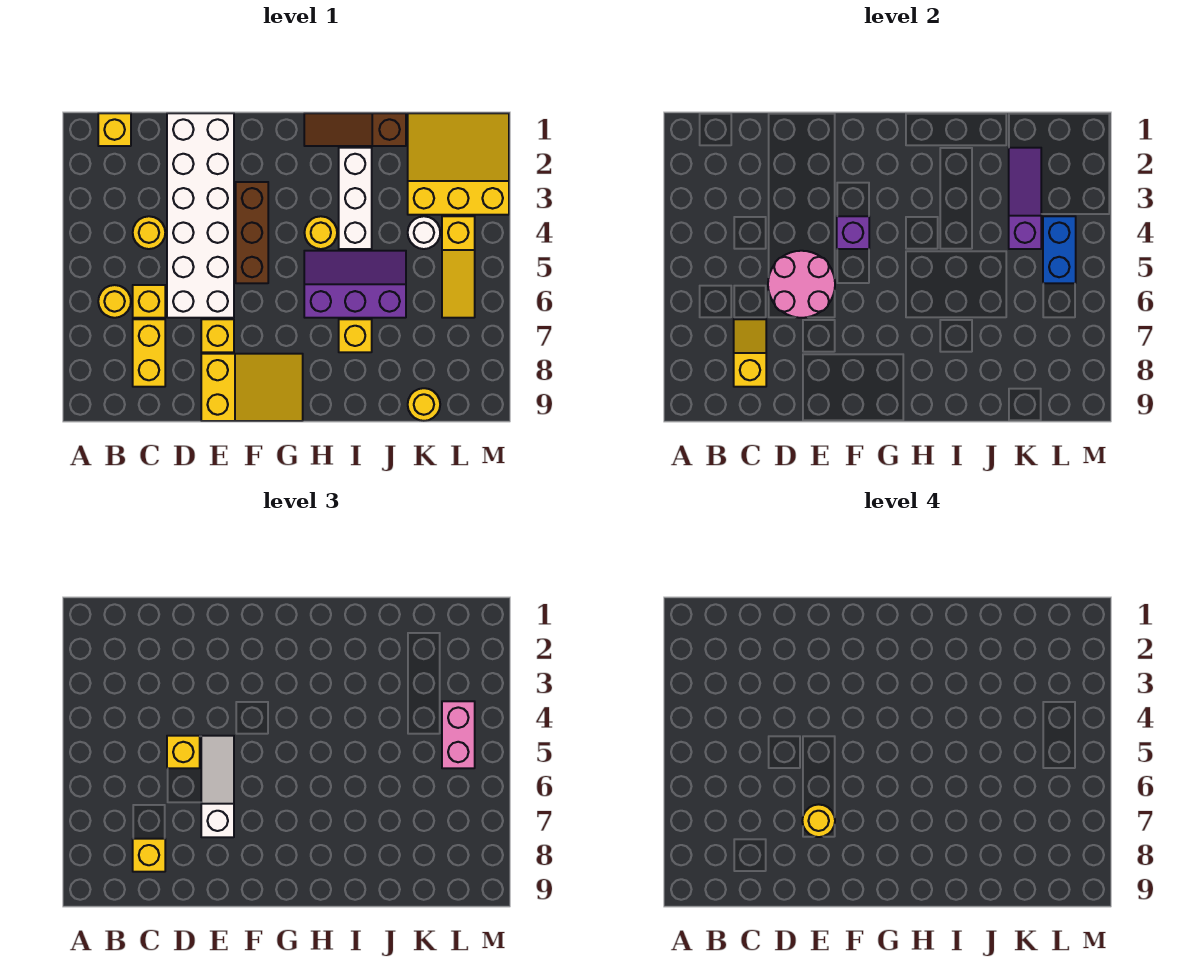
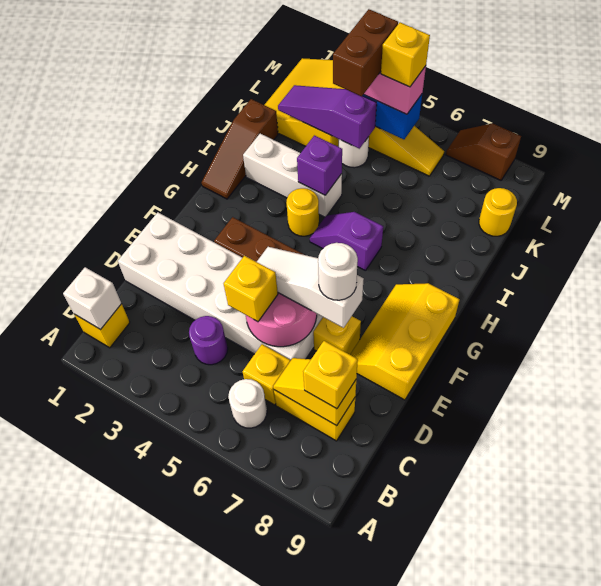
none -> white 1x1 brick [63,267,122,329]
yellow 1x1 round brick [98,285,131,318] -> white 1x1 round brick [228,379,267,428]
yellow 1x1 round brick [133,216,165,249] -> purple 1x1 round brick [189,316,228,365]
yellow 1x1 round brick [802,804,835,837] -> white 1x1 round brick [318,243,358,300]
yellow 2x3 slope [201,354,303,421] -> yellow 2x3 slope turned to [350,283,460,400]
purple 1x1 brick [837,216,869,249] -> purple 1x1 brick moved to [297,135,342,195]
purple 2x3 slope [304,251,406,318] -> purple 1x2 slope [310,212,383,271]
yellow 1x1 brick [339,319,372,352] -> yellow 1x1 brick moved to [381,23,430,87]
none -> brown 1x2 brick [333,9,398,96]
none -> brown 1x2 slope [446,123,521,180]

